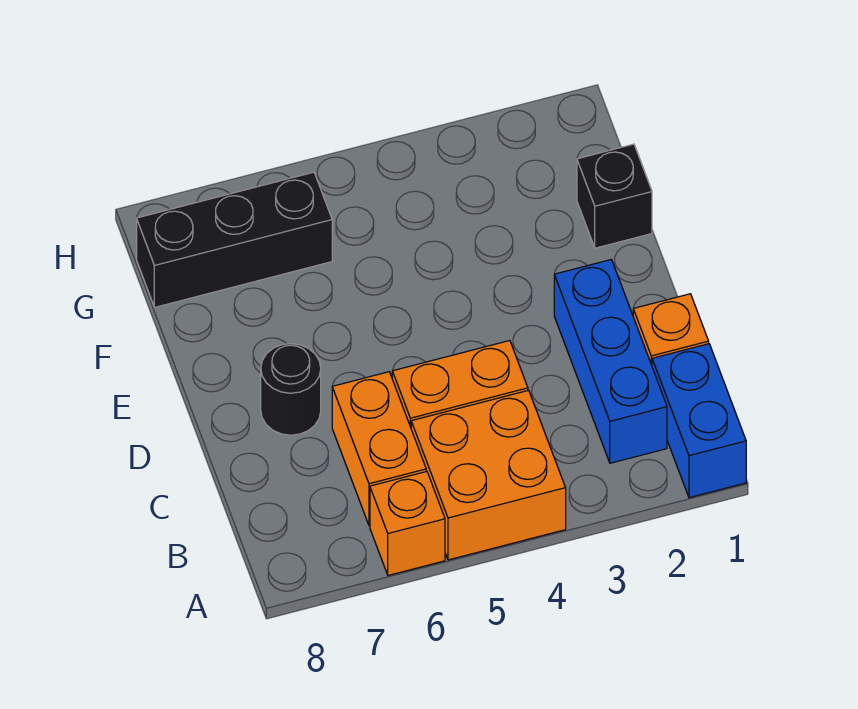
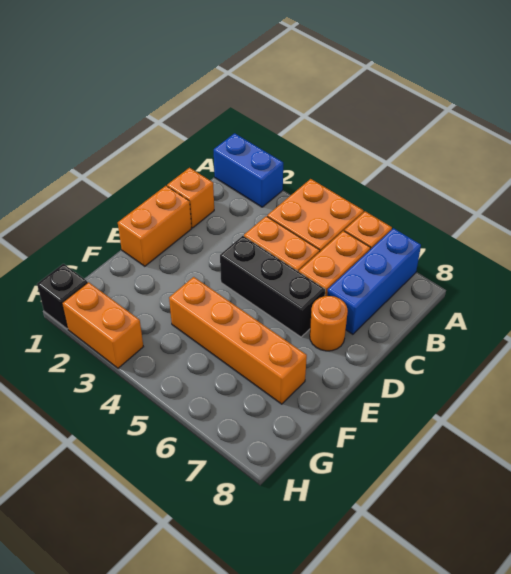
blue 1x2 brick [652,344,746,498] -> blue 1x2 brick turned to [214,133,283,207]
blue 1x3 brick [554,260,667,463] -> blue 1x3 brick moved to [327,228,421,334]
none -> orange 1x2 brick [118,186,192,266]
black 1x1 round brick [261,344,321,435] -> orange 1x1 round brick [310,296,348,351]
black 1x1 brick [577,144,652,248] -> black 1x1 brick moved to [37,264,88,329]
none -> orange 1x4 brick [169,277,307,404]
black 1x3 brick [137,172,332,307] -> black 1x3 brick moved to [220,236,325,337]
none -> orange 1x2 brick [62,282,143,368]

